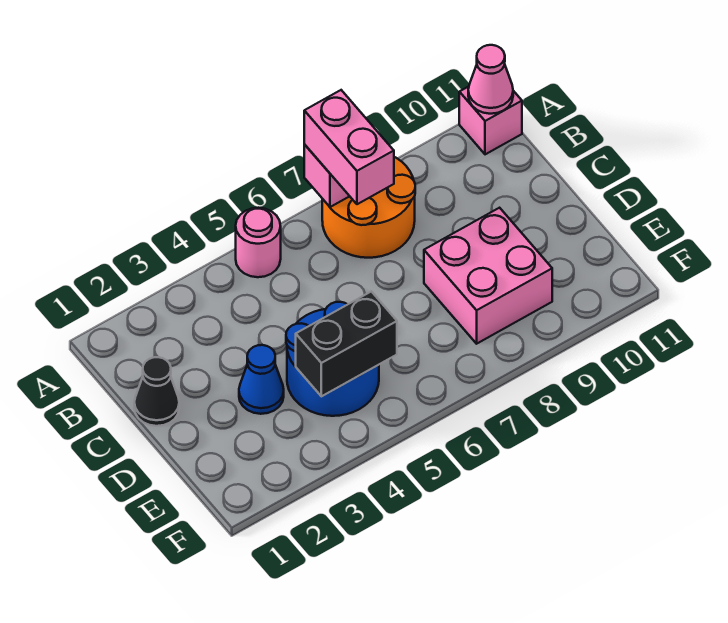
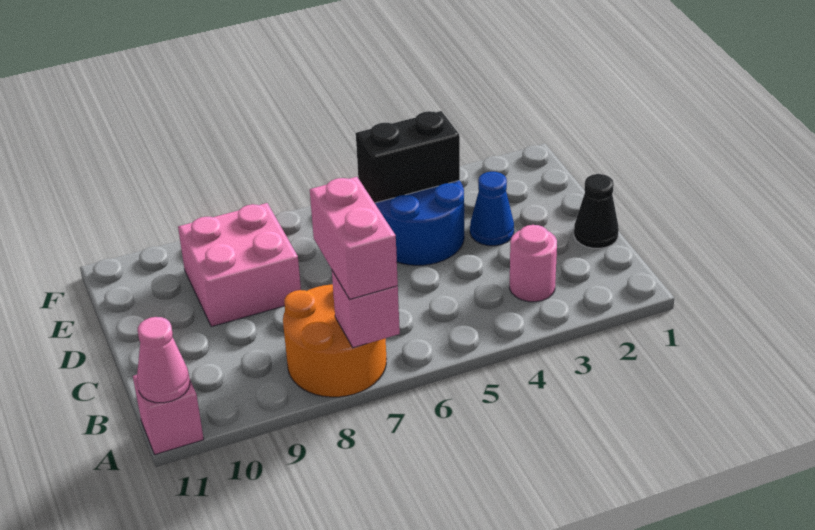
pink 1x1 round brick [236,208,281,277] -> pink 1x1 round brick moved to [510,225,557,302]

